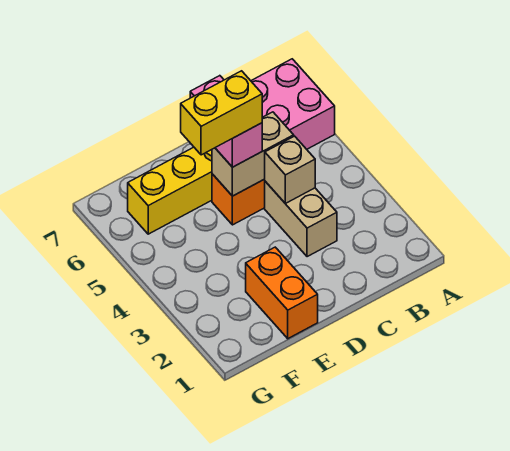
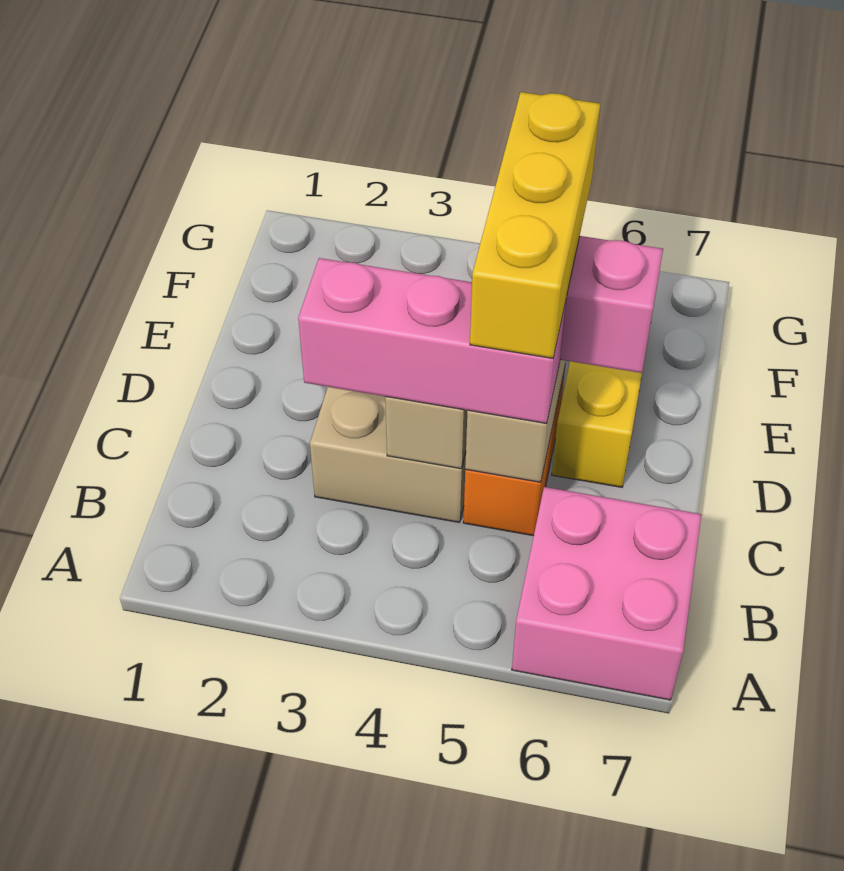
none -> pink 1x3 brick [298,258,566,424]
yellow 1x2 brick [181,71,262,155] -> yellow 1x3 brick [470,92,600,358]
orange 1x2 brick [246,247,318,339] -> none

